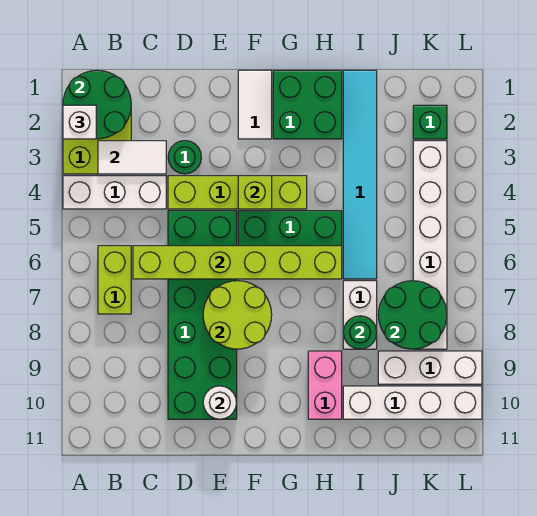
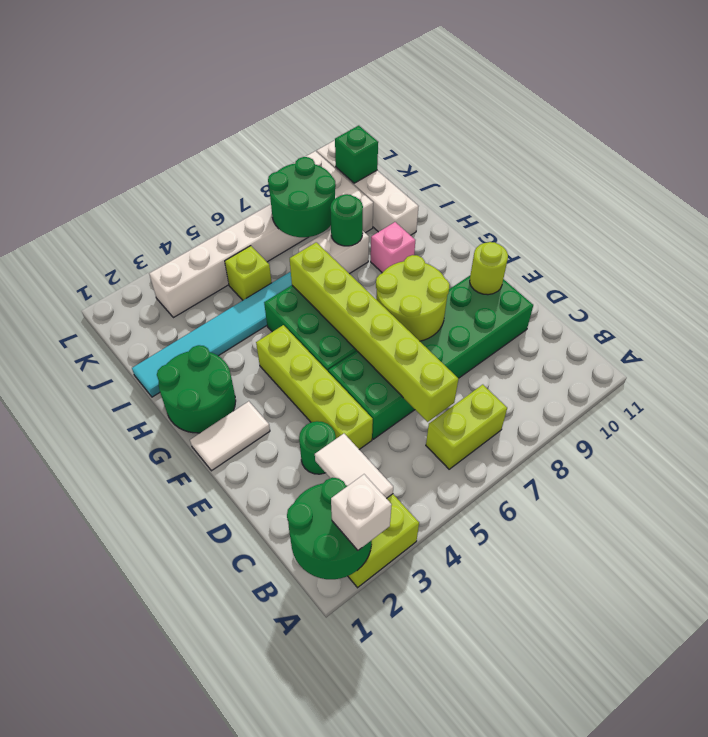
white 1x3 brick [63,176,166,209] -> none
white 1x1 round brick [203,386,237,419] -> lime 1x1 round brick [470,242,508,295]
lime 1x1 brick [238,176,272,209] -> lime 1x1 brick moved to [225,246,272,300]
green 2x2 brick [273,70,342,139] -> green 2x2 round brick [157,345,236,433]
pink 1x2 brick [308,351,342,419] -> pink 1x1 brick [371,222,415,273]
green 1x1 brick [413,105,447,139] -> green 1x1 brick moved to [335,126,378,183]

